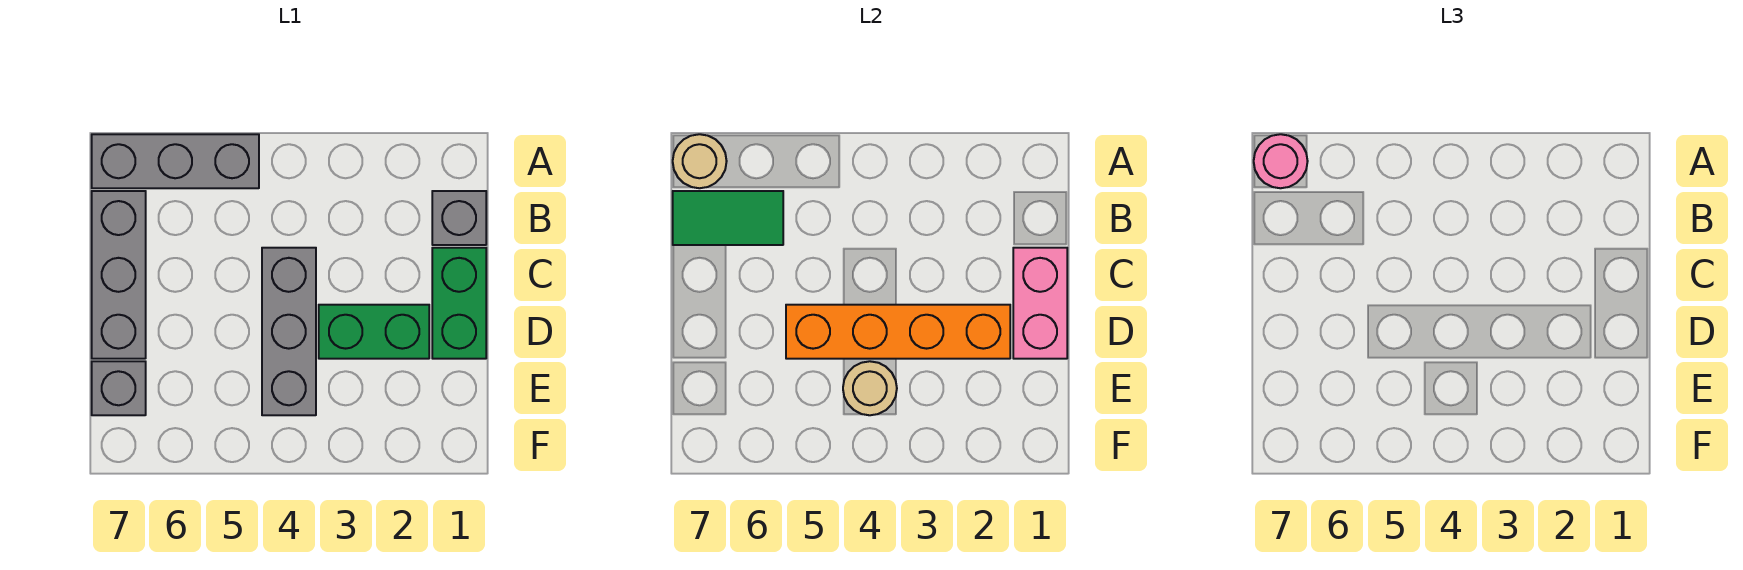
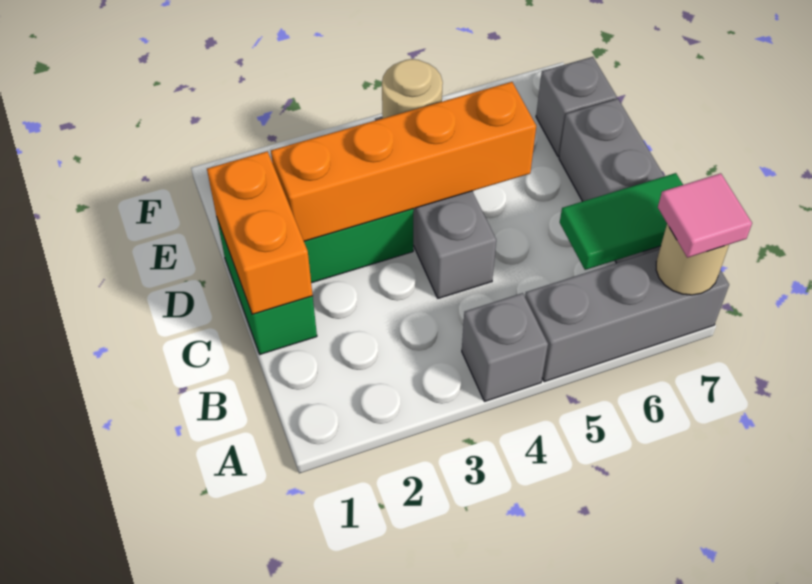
pink 1x1 round brick [1254,134,1308,188] -> pink 1x1 tile [658,173,752,258]
grey 1x1 brick [432,191,486,245] -> grey 1x1 brick moved to [462,293,548,401]
pink 1x2 brick [1013,248,1067,359] -> orange 1x2 brick [207,151,313,314]

